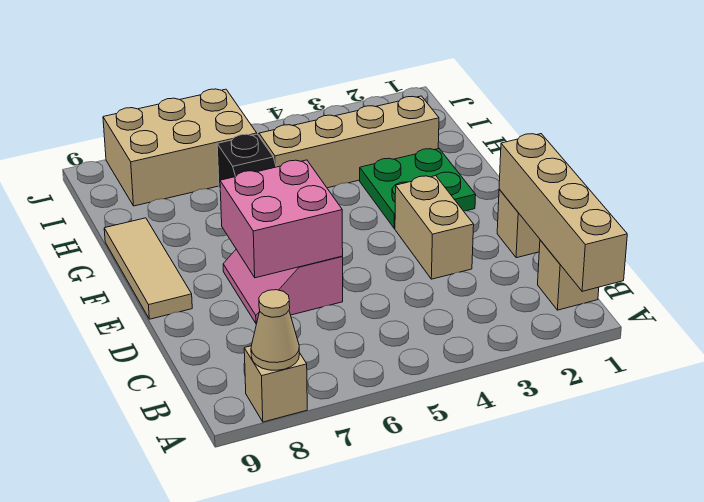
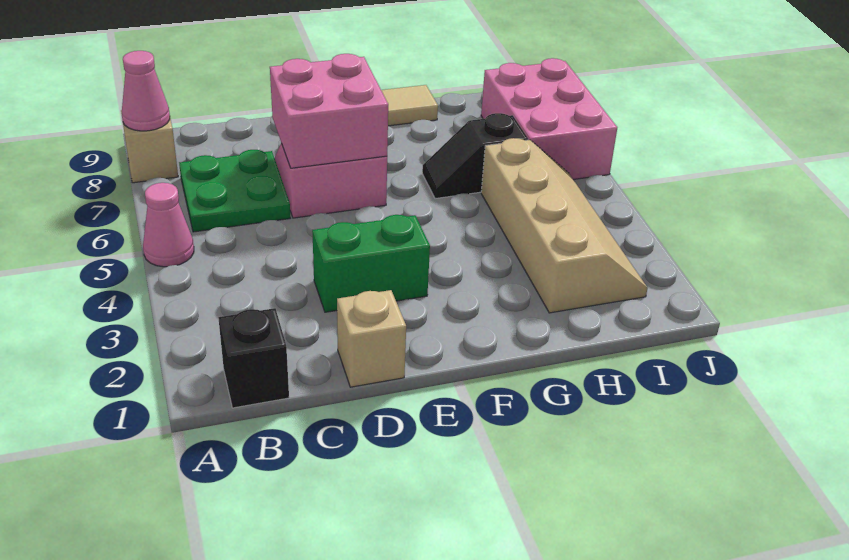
tan 1x4 brick [499,134,627,291] -> none
none -> pink 1x1 cone [143,183,194,267]
tan 1x1 cone [251,290,299,370] -> pink 1x1 cone [122,51,170,131]
tan 1x1 brick [538,240,599,310] -> black 1x1 brick [218,308,289,408]
tan 1x2 brick [395,176,474,279] -> green 1x2 brick [312,215,430,312]
green 2x2 plate [360,149,476,228] -> green 2x2 plate moved to [179,150,290,232]
tan 2x3 brick [103,89,257,206] -> pink 2x3 brick [481,58,617,180]

